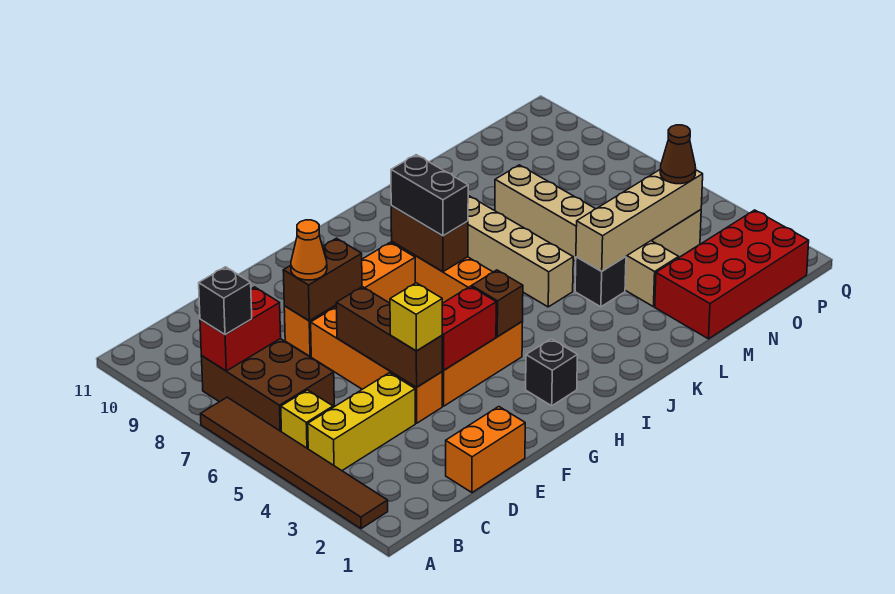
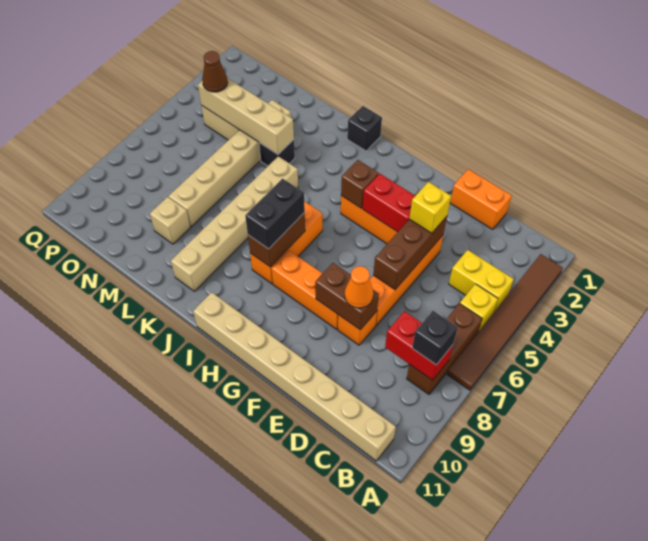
yellow 1x3 brick [308,373,415,470] -> yellow 1x2 brick [449,250,514,312]
brown 2x3 brick [201,339,334,431] -> brown 1x3 brick [407,303,482,394]
none -> tan 1x8 brick [193,292,396,461]
black 1x1 brick [526,339,578,406] -> black 1x1 brick moved to [347,106,382,151]
red 2x4 brick [655,210,809,339] -> none
none -> tan 1x1 brick [150,197,190,244]

